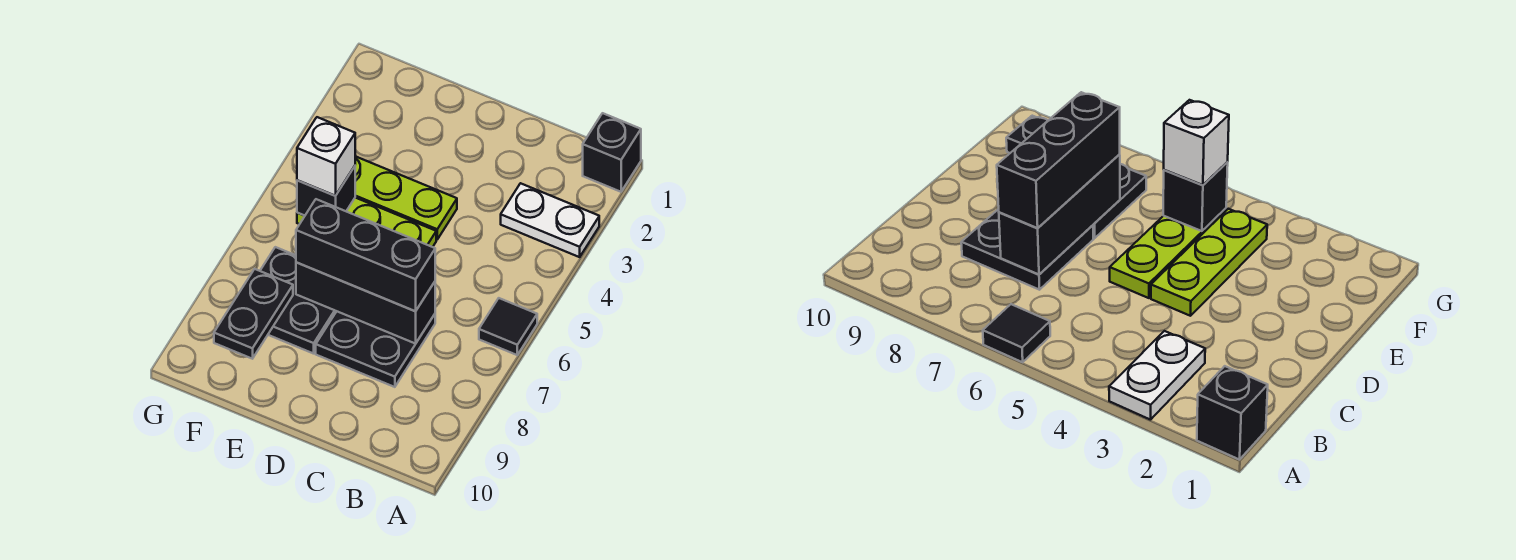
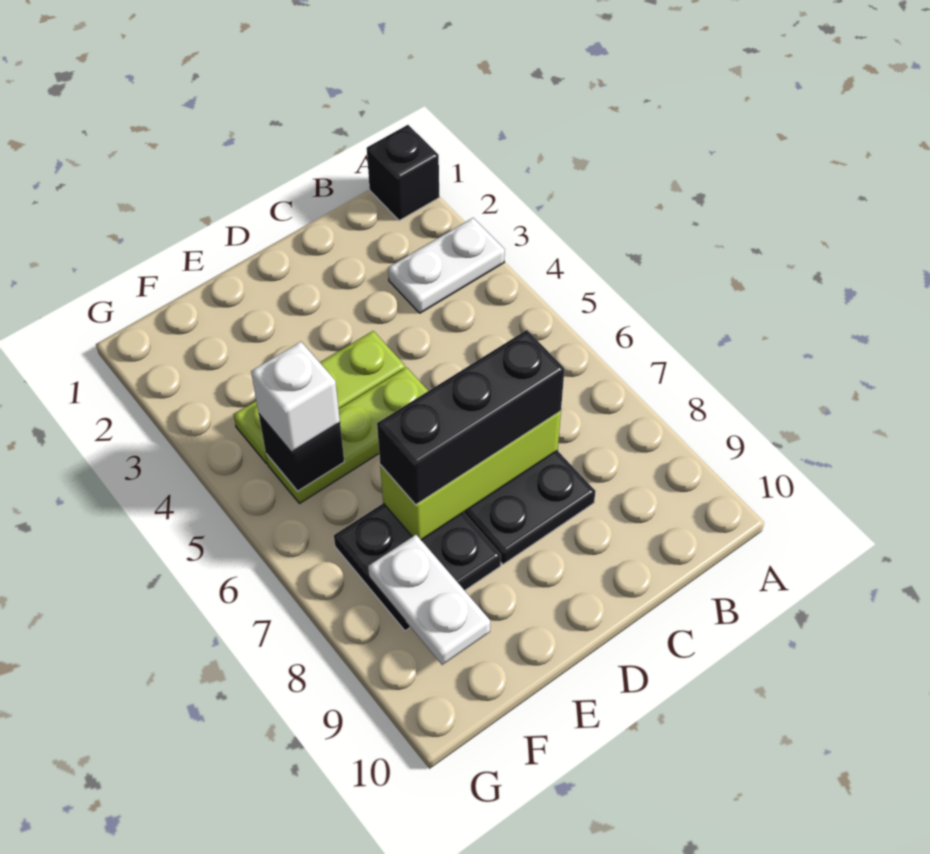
black 1x1 tile [479,298,537,355] -> none
black 1x3 brick [296,262,435,344] -> lime 1x3 brick [380,411,561,540]
black 1x2 plate [214,269,293,359] -> white 1x2 plate [368,535,490,665]

